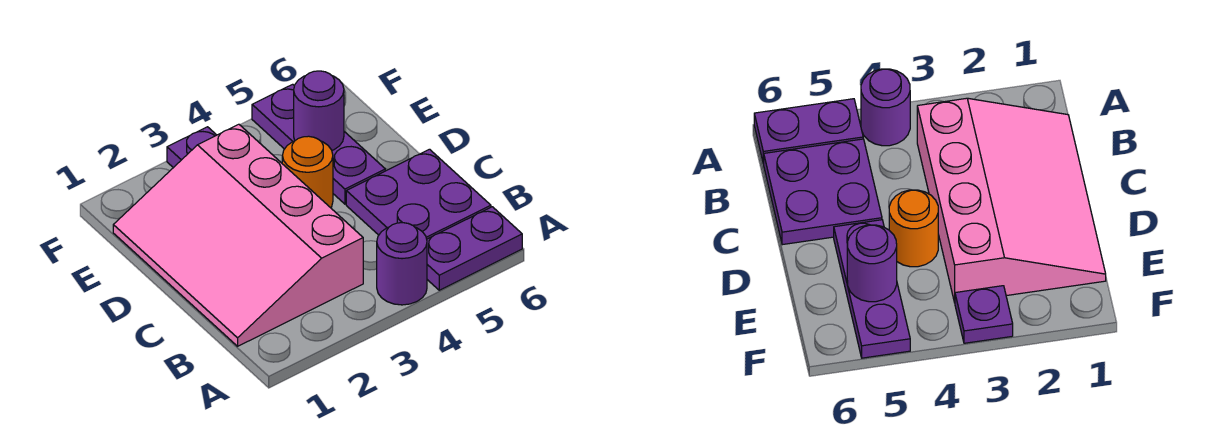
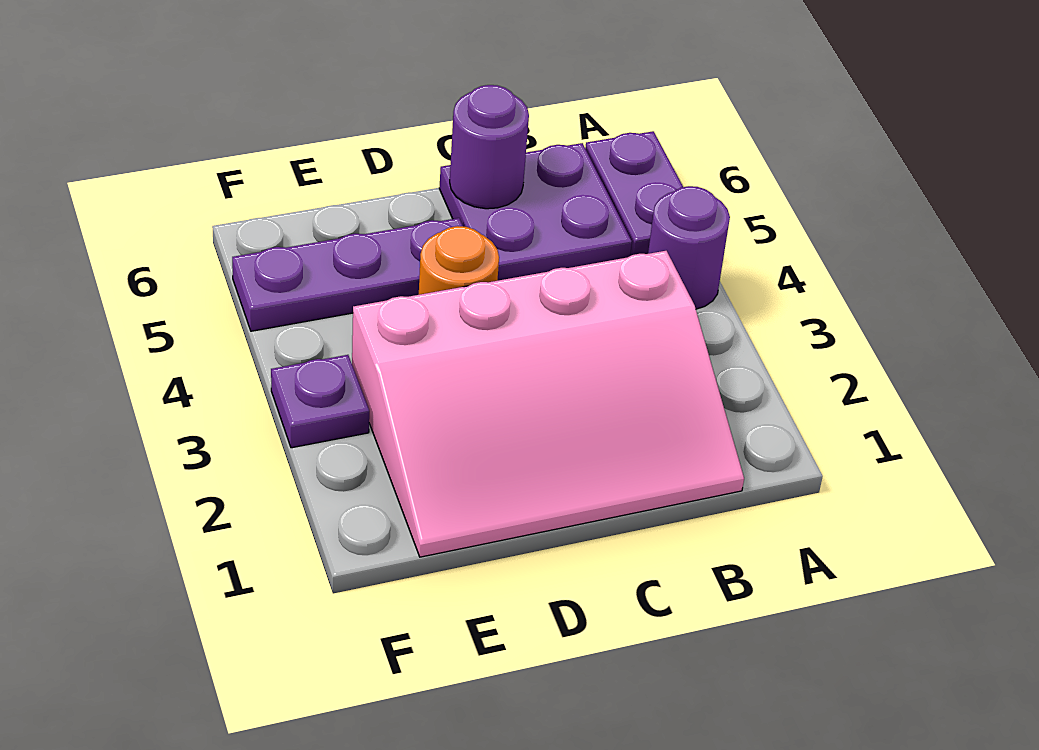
purple 1x1 round brick [294,71,344,150] -> purple 1x1 round brick moved to [450,85,529,209]

